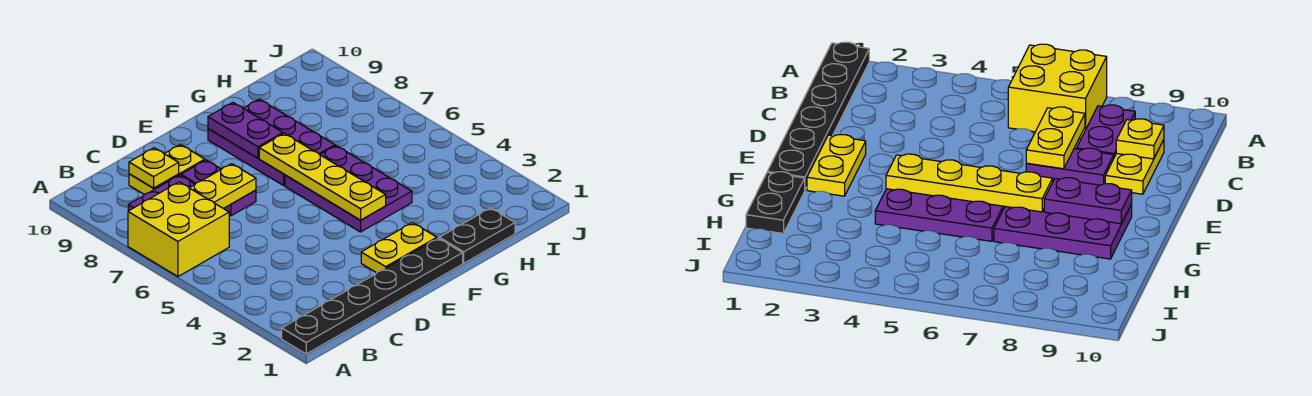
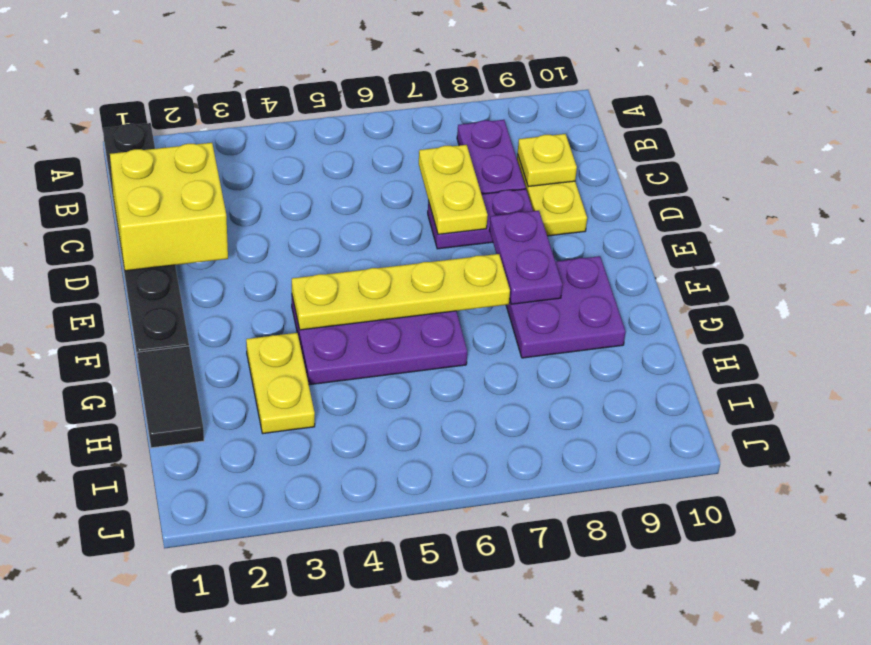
yellow 2x2 brick [128,182,229,277] -> yellow 2x2 brick moved to [110,143,228,271]
yellow 1x2 plate [361,223,437,273] -> yellow 1x2 plate moved to [246,333,315,433]
purple 2x3 plate [208,99,335,185] -> purple 2x2 plate [506,256,625,358]
purple 1x2 plate [208,102,283,158] -> purple 1x2 plate turned to [490,211,562,304]
black 1x2 plate [439,208,515,263] -> black 1x2 tile [137,346,204,448]

